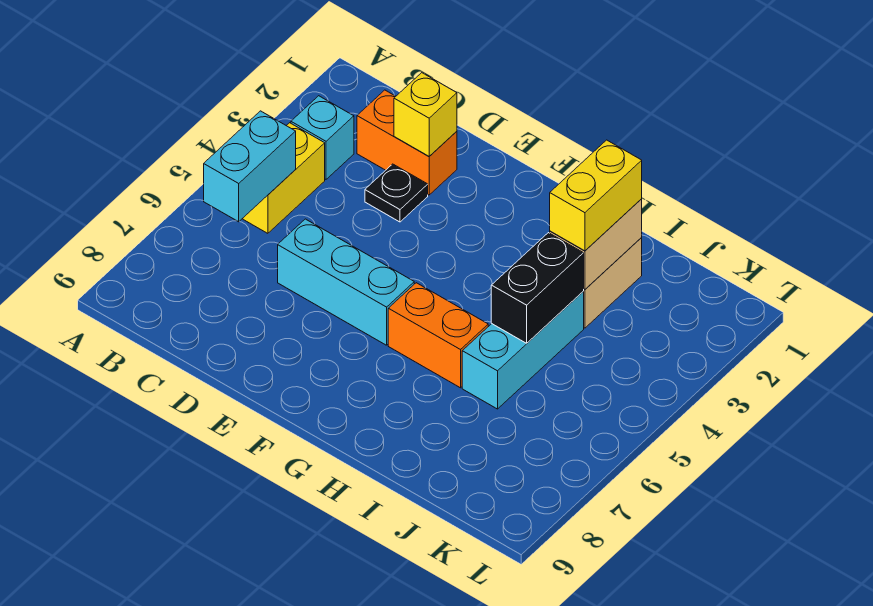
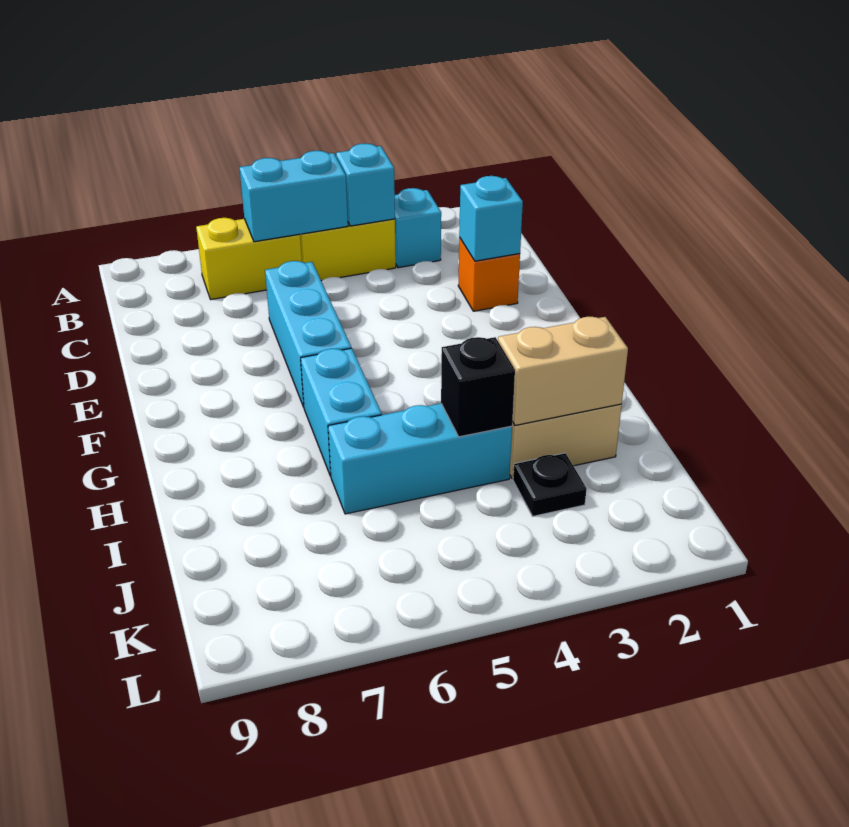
none -> cyan 1x1 brick [336,144,395,226]
orange 1x2 brick [357,90,457,195] -> orange 1x1 brick [458,238,520,311]
yellow 1x1 brick [394,73,457,156] -> cyan 1x1 brick [459,176,523,261]
black 1x1 plate [365,164,428,222] -> black 1x1 plate moved to [513,453,587,516]
orange 1x2 brick [388,283,488,388] -> cyan 1x2 brick [301,348,382,476]
yellow 1x2 brick [550,140,642,251] -> yellow 1x2 brick moved to [196,218,302,299]
black 1x2 brick [491,233,584,343] -> black 1x1 brick [441,337,515,437]

